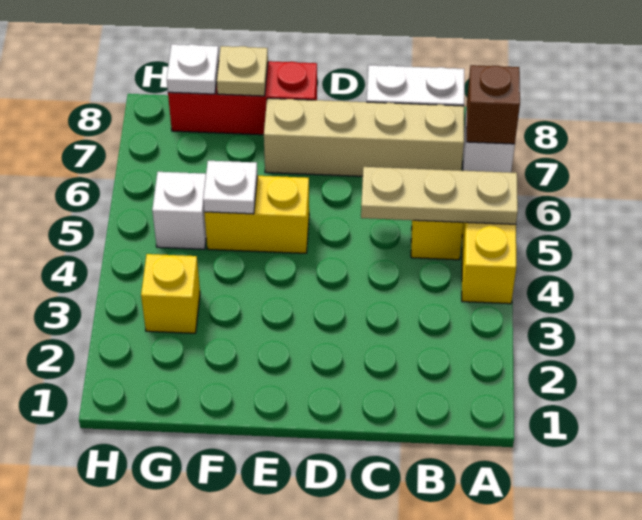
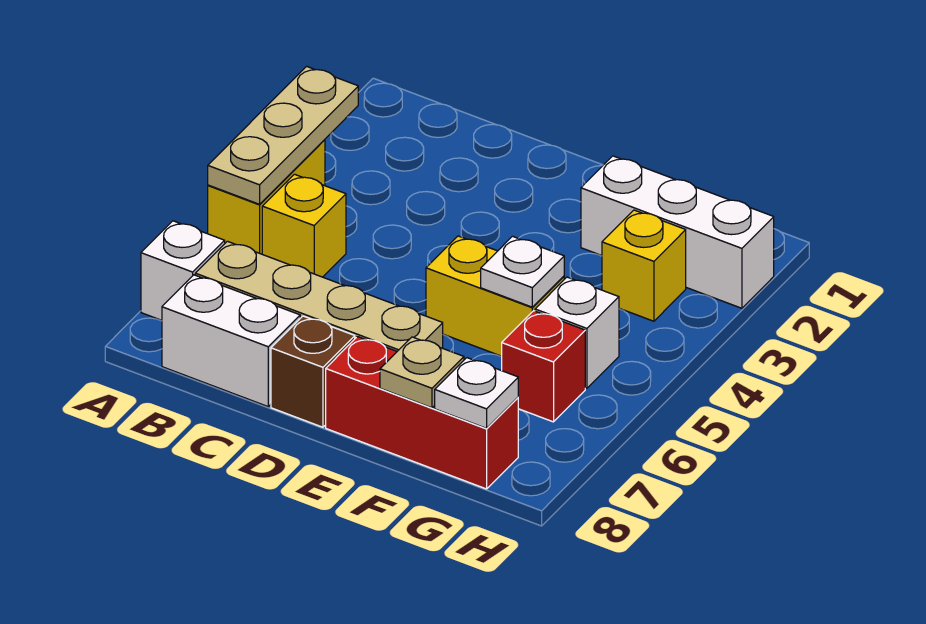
tan 1x3 plate [361,167,518,224] -> tan 1x3 plate turned to [208,66,358,204]
brown 1x1 brick [466,65,520,144] -> brown 1x1 brick moved to [271,316,355,427]
none -> white 1x3 brick [581,156,774,308]
none -> red 1x1 brick [502,311,585,422]

